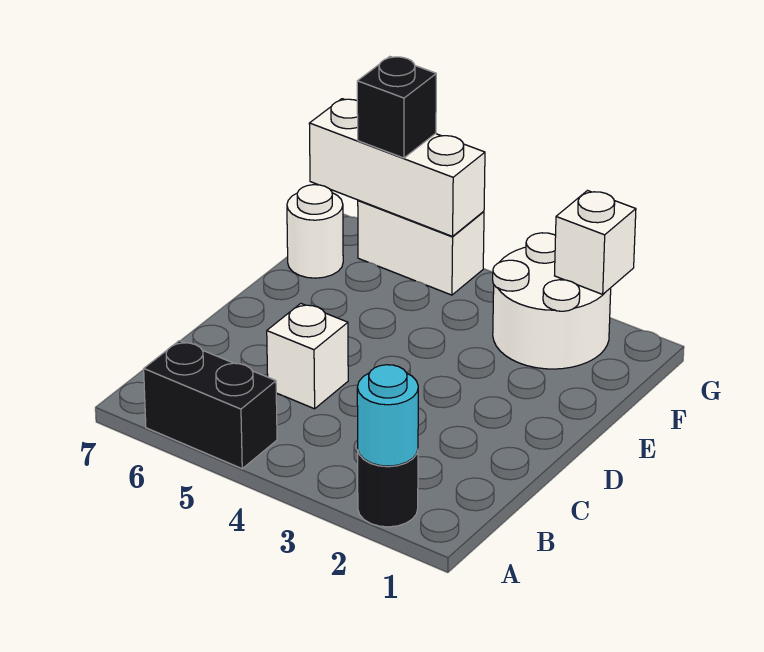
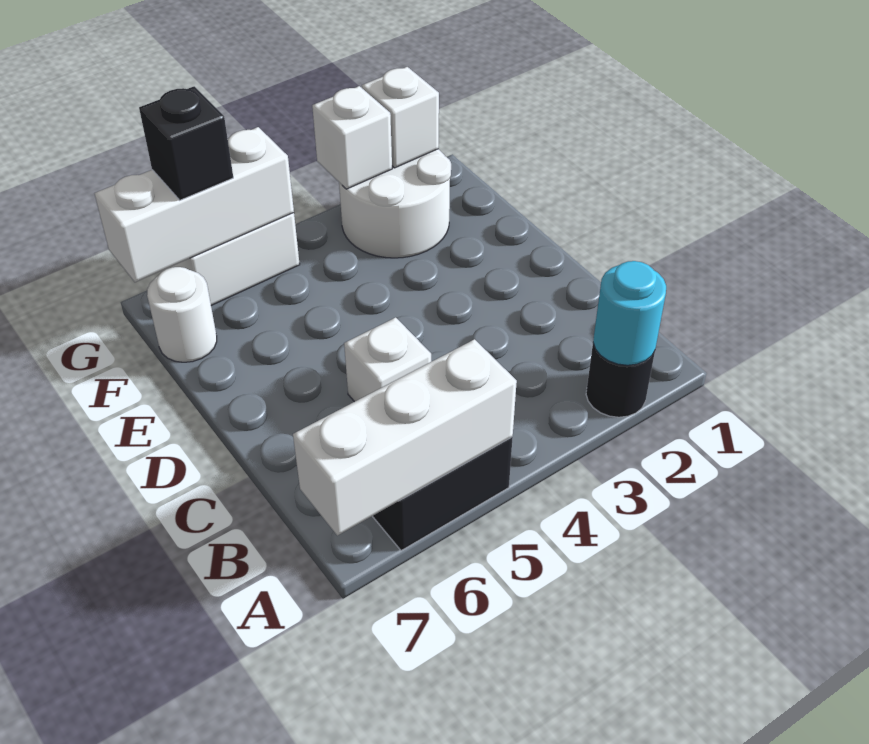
none -> white 1x3 brick [293,339,517,536]
none -> white 1x1 brick [312,86,392,189]

